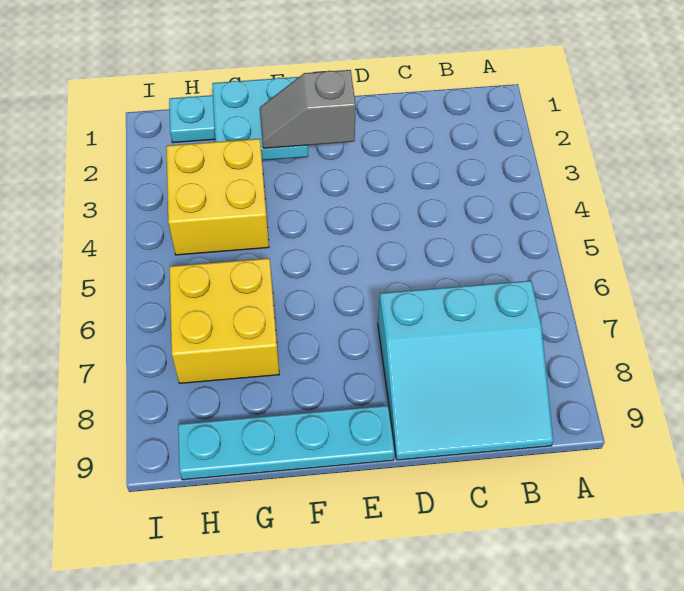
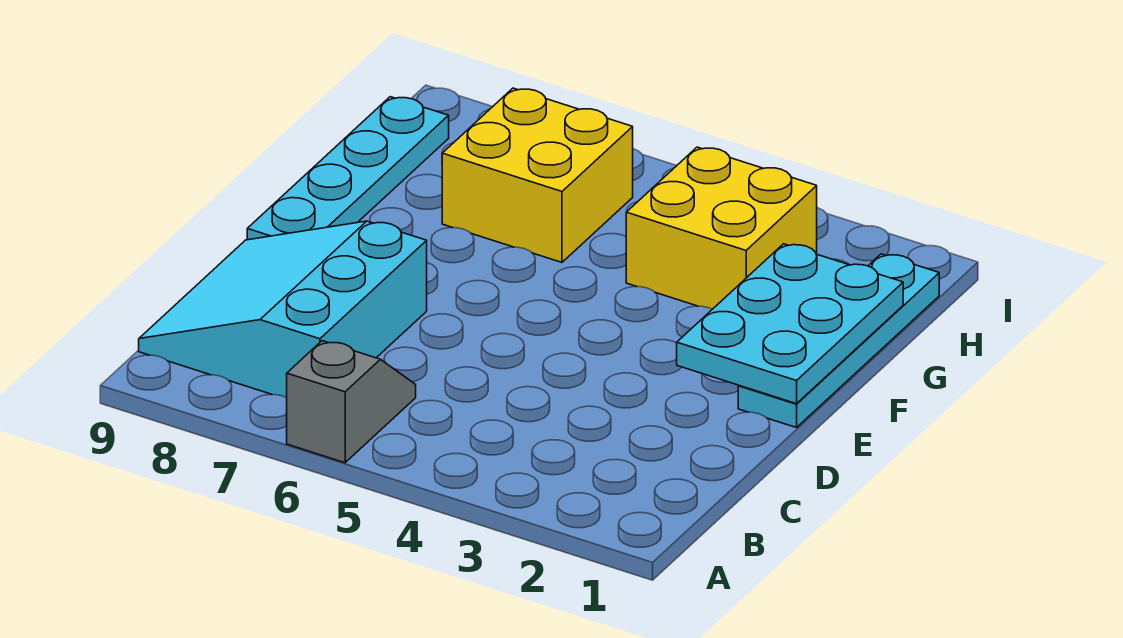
grey 1x2 slope [260,70,356,148] -> grey 1x2 slope moved to [287,341,416,463]
cyan 2x2 plate [212,77,308,160] -> cyan 2x3 plate [677,244,903,404]

